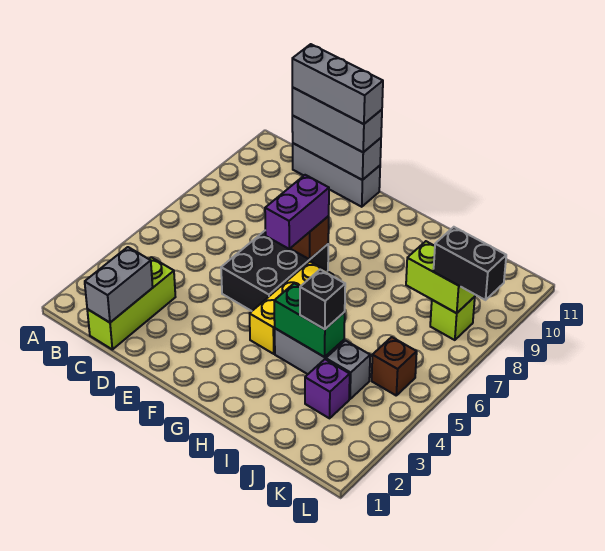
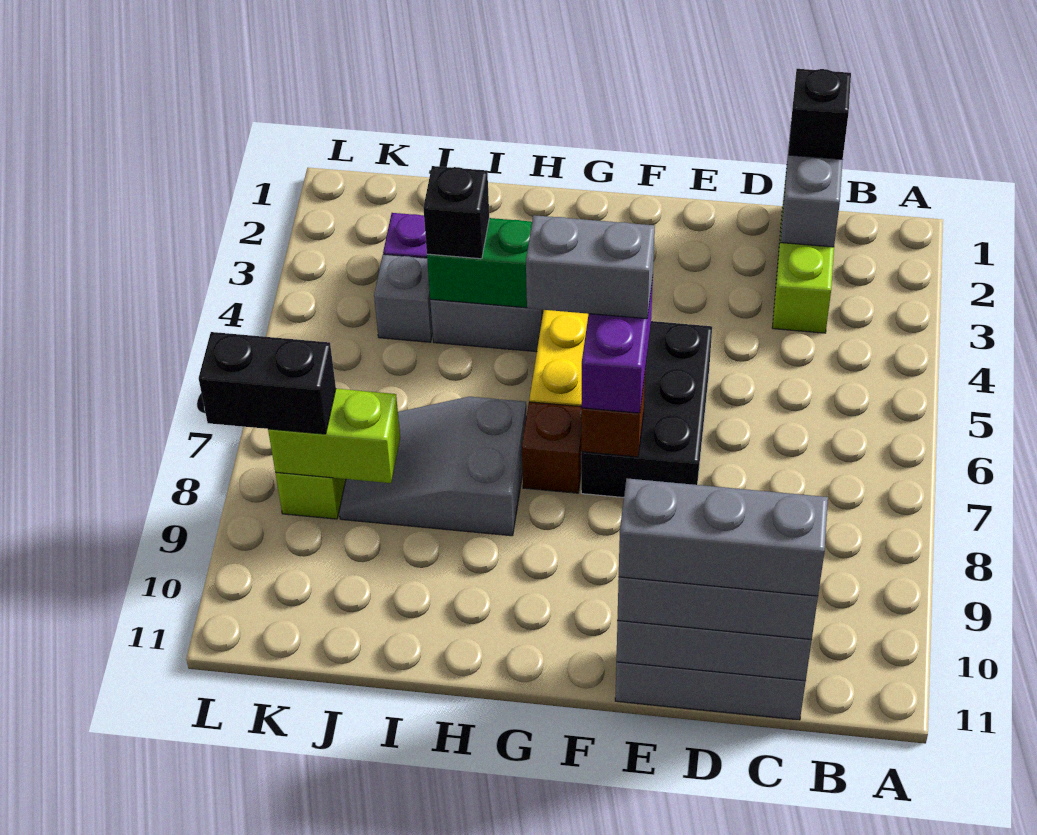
none -> black 1x1 brick [788,69,851,159]
none -> grey 1x2 brick [526,215,655,319]
none -> grey 2x3 slope [339,397,527,536]
brown 1x1 brick [372,337,417,395] -> brown 1x1 brick moved to [522,402,581,493]

